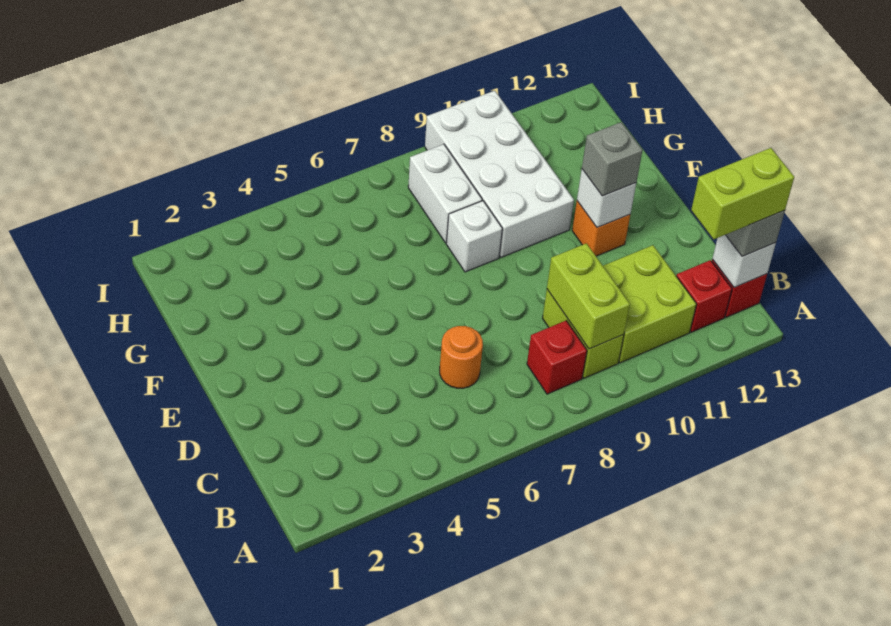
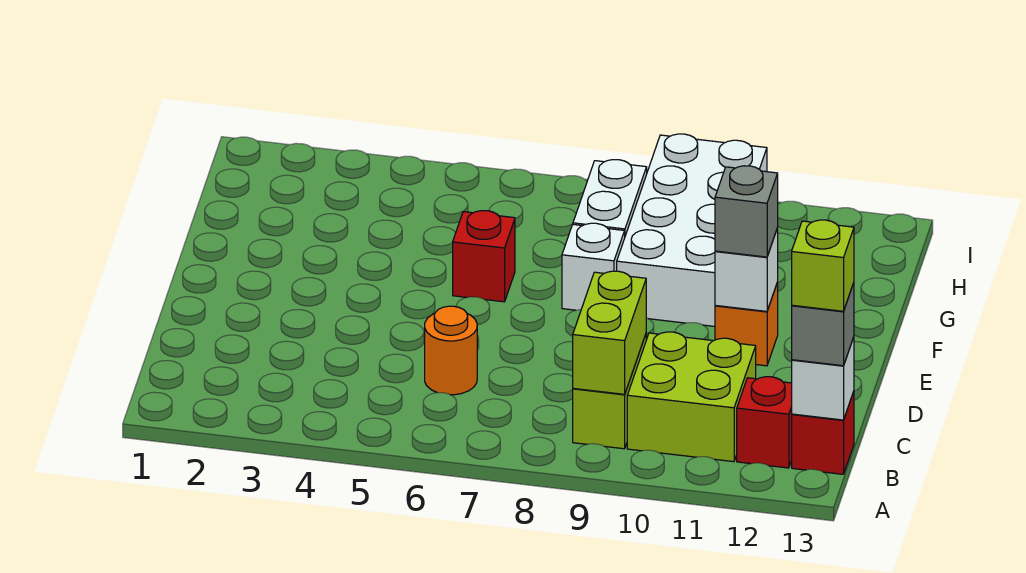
red 1x1 brick [527,321,587,394] -> red 1x1 brick moved to [453,211,515,302]
lime 1x2 brick [691,148,794,239] -> lime 1x1 brick [792,220,854,311]

